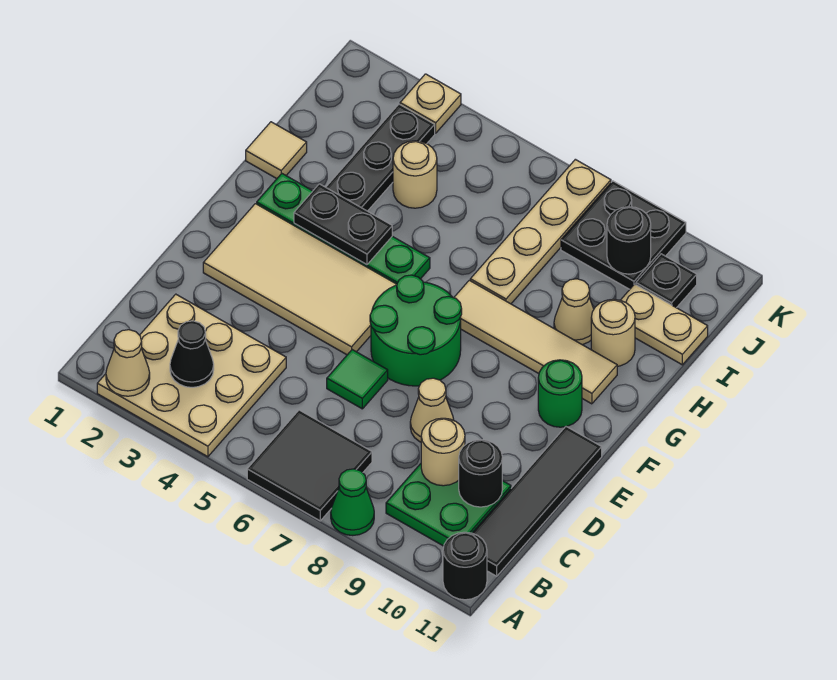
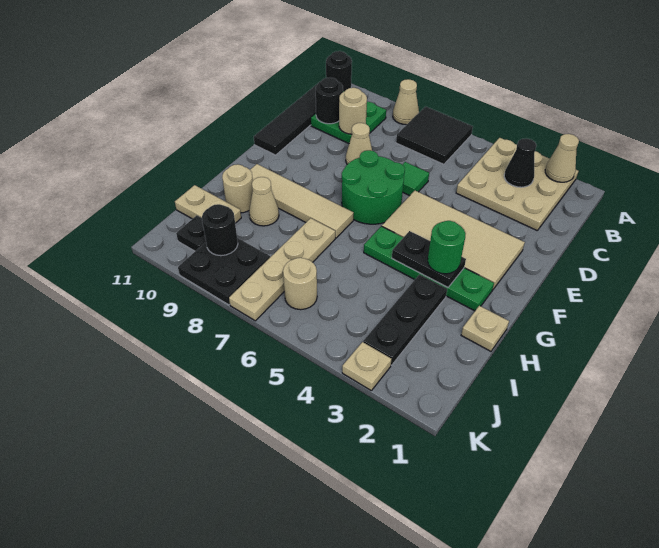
green 1x1 cone [331,469,374,536] -> tan 1x1 cone [393,79,419,125]
green 1x1 round brick [538,360,582,427] -> green 1x1 round brick moved to [428,221,466,274]
tan 1x1 tile [246,122,307,179] -> tan 1x1 plate [461,306,509,351]
tan 1x1 round brick [393,141,437,208] -> tan 1x1 round brick moved to [283,258,317,310]

